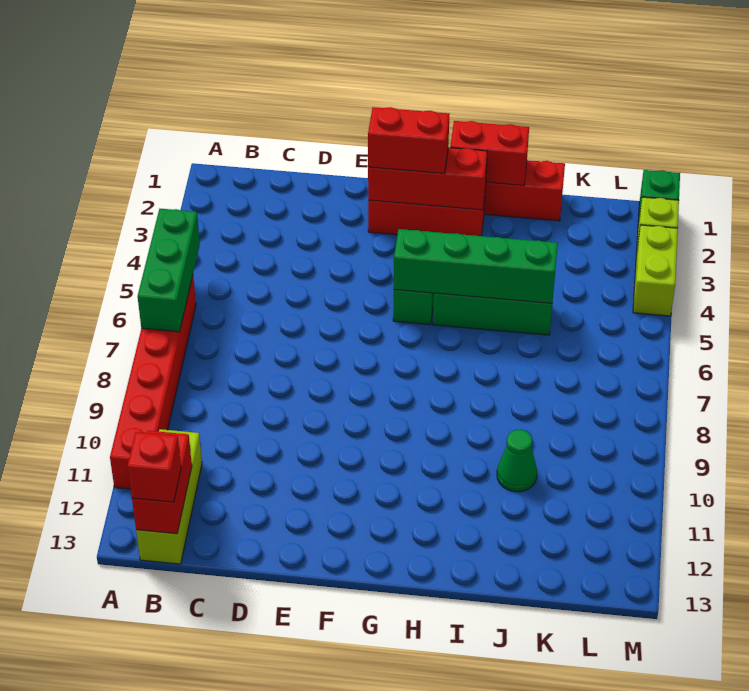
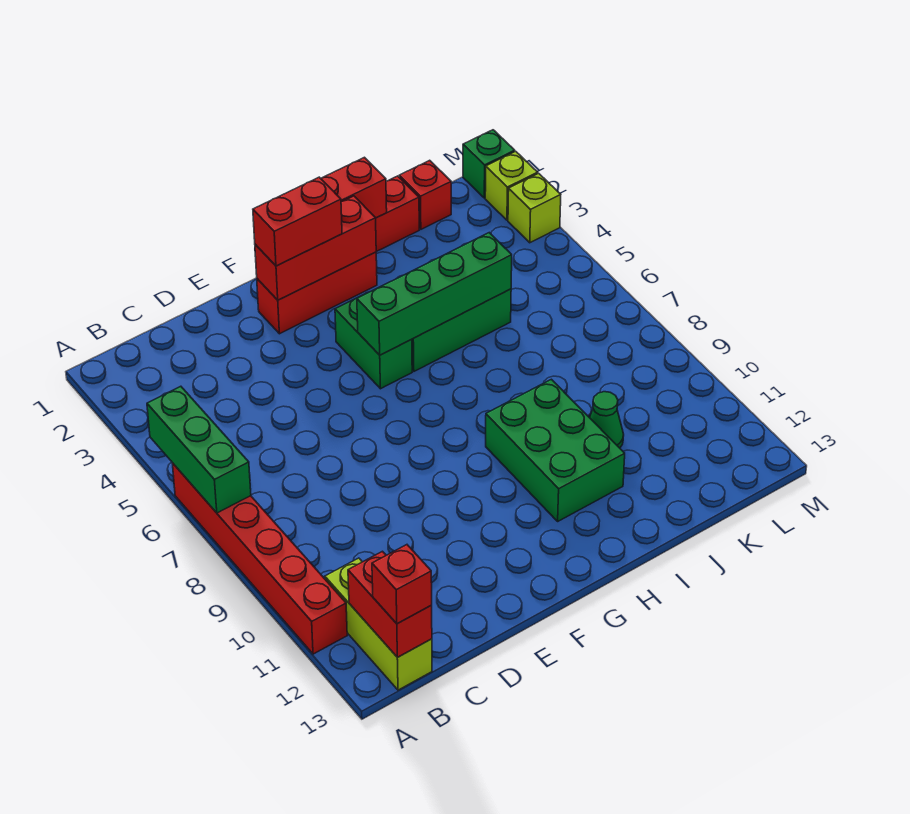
none -> green 2x3 brick [486,379,625,521]
none -> red 1x1 brick [399,160,451,229]
lime 1x2 brick [633,225,678,316] -> lime 1x1 brick [508,173,561,243]

